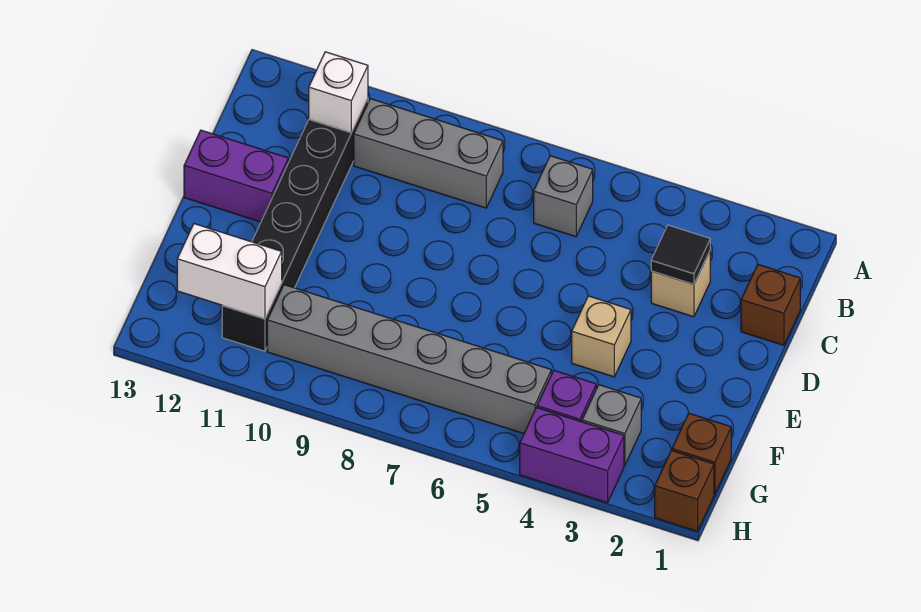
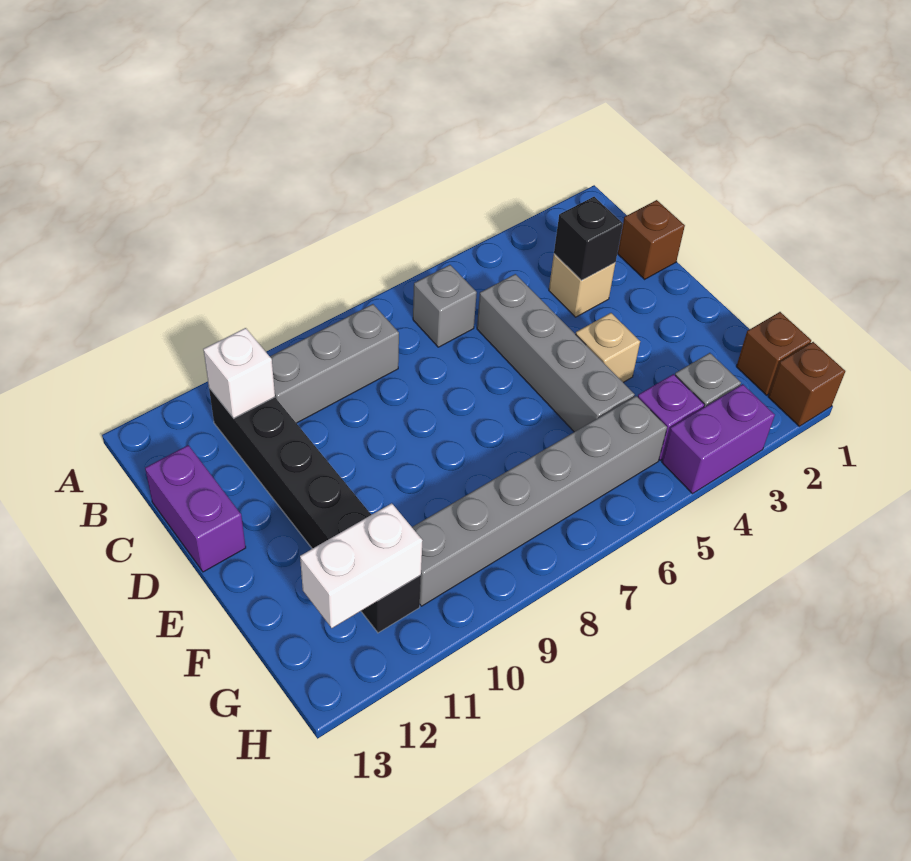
black 1x1 tile [651,225,710,284] -> black 1x1 brick [554,197,623,281]
none -> grey 1x4 brick [477,274,635,432]
purple 1x2 brick [184,130,288,222] -> purple 1x2 brick turned to [145,445,246,572]

